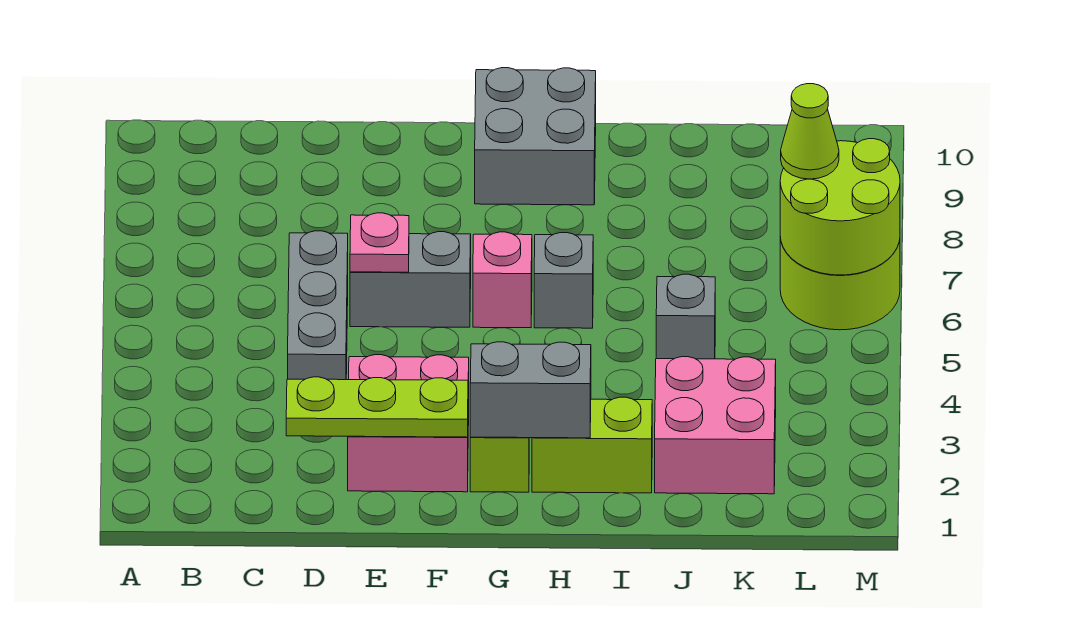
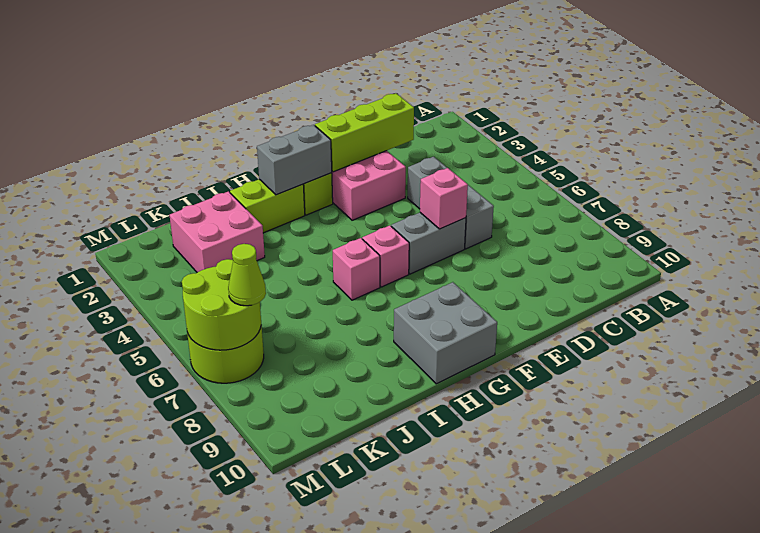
lime 1x3 plate [286,377,468,437] -> lime 1x3 brick [315,93,414,172]
pink 1x1 plate [350,213,409,272] -> pink 1x1 brick [420,168,468,229]
grey 1x1 brick [534,233,593,328] -> pink 1x1 brick [333,238,380,300]
grey 1x1 brick [656,274,715,359] -> none

